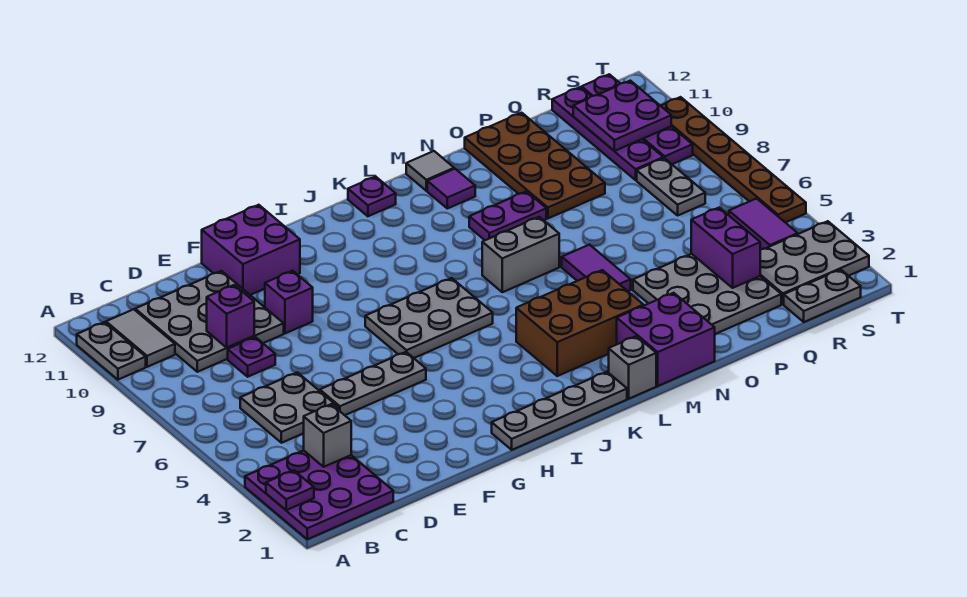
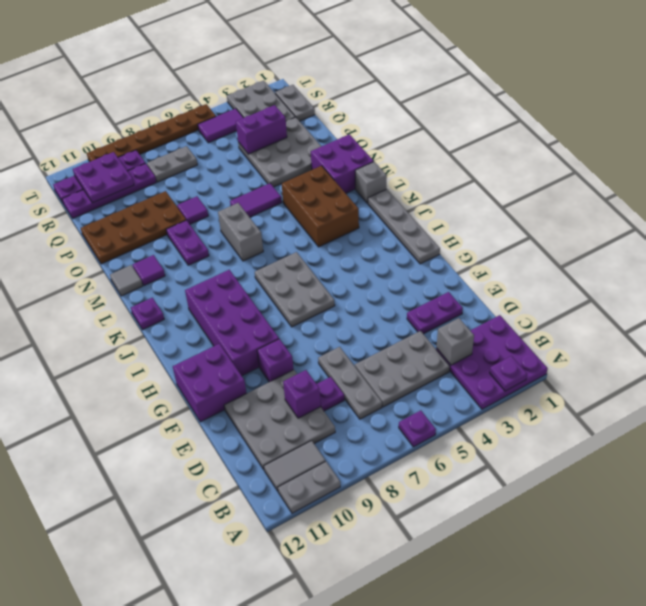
none -> purple 1x1 plate [399,410,436,447]
grey 2x2 plate [240,372,339,443] -> grey 2x3 plate [355,331,450,407]
none -> purple 1x2 plate [407,292,463,334]
grey 1x3 plate [320,352,426,415] -> grey 1x3 plate moved to [318,347,382,419]
none -> purple 2x4 brick [185,270,279,376]
none -> purple 1x1 tile [177,196,208,224]

